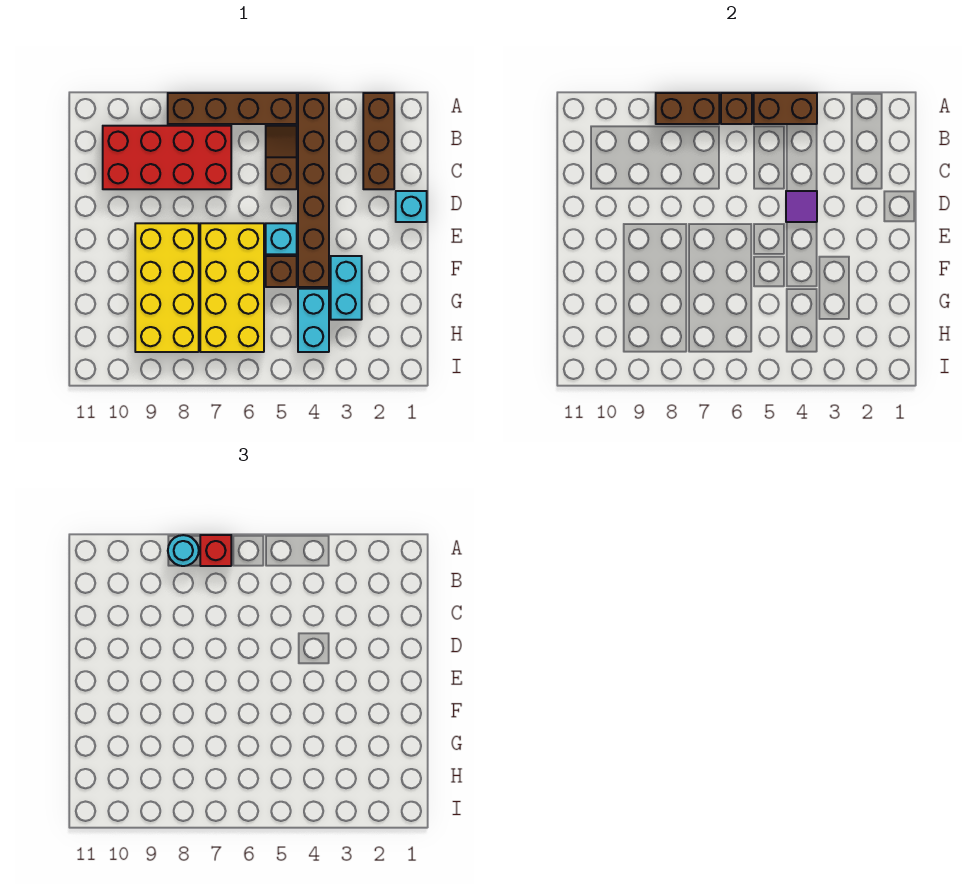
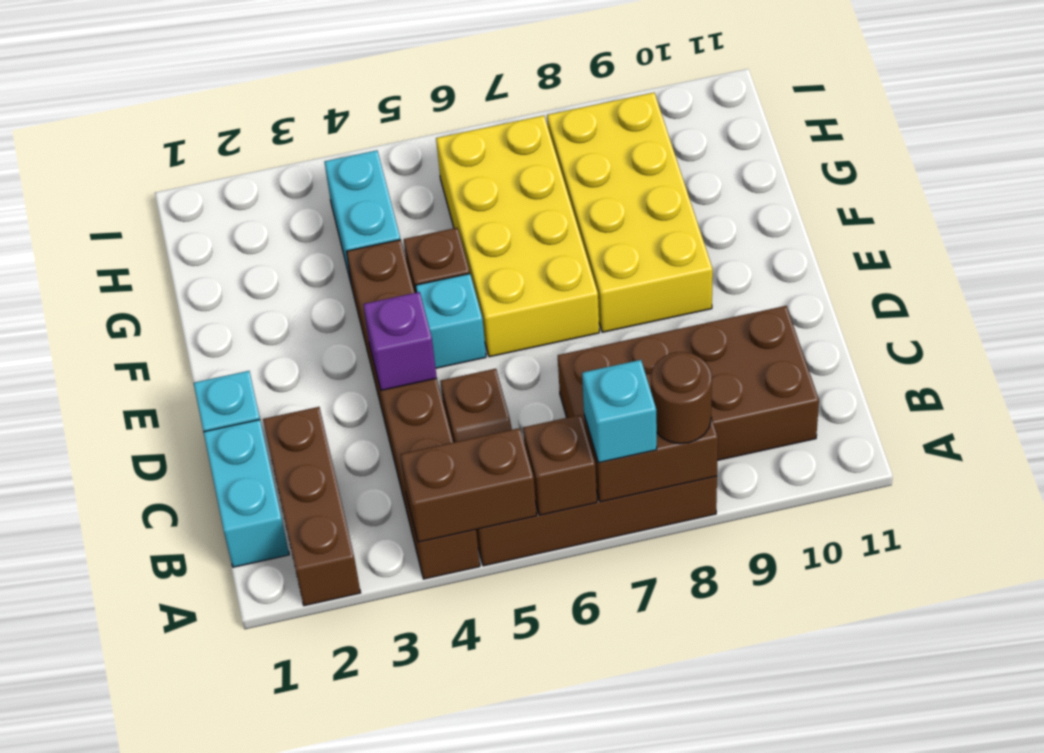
red 1x1 brick [200,535,231,566] -> cyan 1x1 brick [582,360,657,463]
cyan 1x1 round brick [168,535,199,566] -> brown 1x1 round brick [651,352,712,444]
red 2x4 brick [103,126,231,189] -> brown 2x4 brick [558,306,819,460]
purple 1x1 tile [786,191,817,222] -> purple 1x1 brick [363,292,437,390]
cyan 1x2 brick [331,256,362,320] -> cyan 1x2 brick moved to [204,420,289,567]

